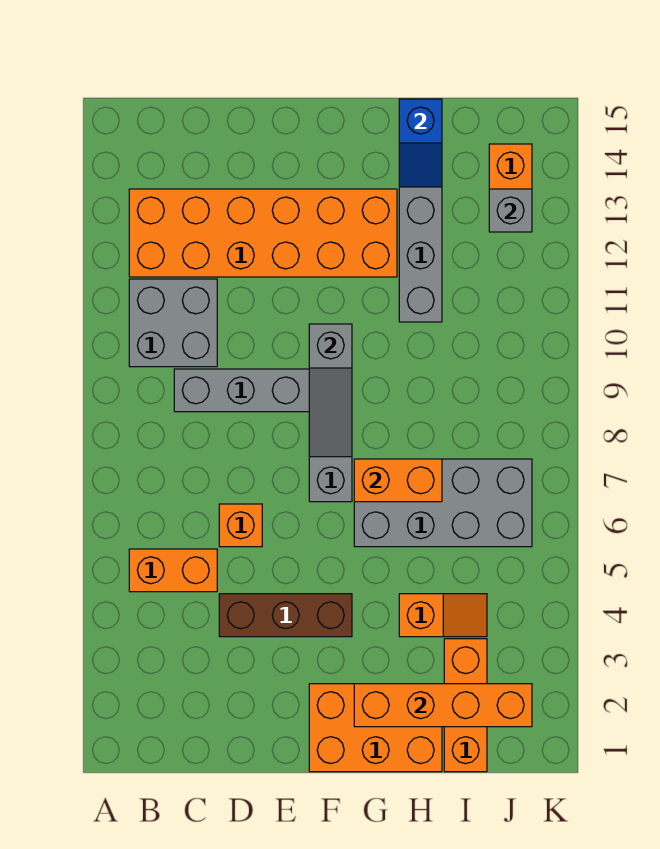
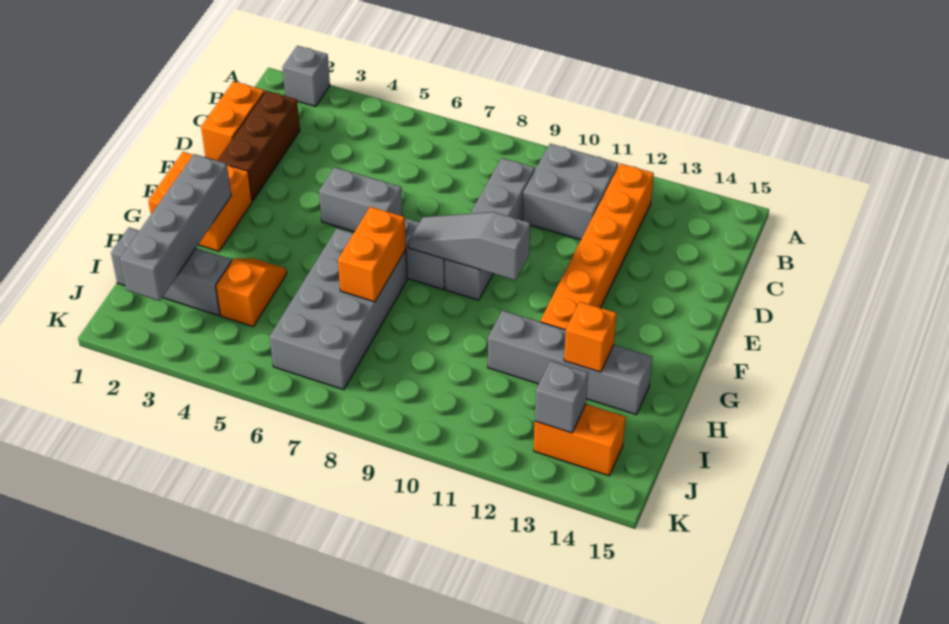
none -> grey 1x1 brick [282,46,330,107]
orange 1x2 brick [129,549,217,592] -> orange 1x2 brick moved to [201,81,264,161]
orange 2x6 brick [129,189,397,277] -> orange 1x6 brick [540,163,654,330]
brown 1x3 brick [219,594,352,637] -> brown 1x3 brick moved to [217,91,300,201]
orange 1x1 brick [219,504,262,547] -> orange 1x1 brick moved to [564,302,617,372]
none -> grey 1x2 brick [319,167,403,232]
orange 2x3 brick [309,684,442,772] -> orange 2x2 brick [148,152,252,251]
orange 1x4 brick [354,684,532,727] -> grey 1x4 brick [120,154,231,301]
orange 1x2 slope [399,594,487,637] -> orange 1x2 slope turned to [216,258,287,326]
blue 1x2 slope [399,99,442,187] -> none
orange 1x3 brick [444,639,487,772] -> grey 1x3 brick [111,227,231,315]

